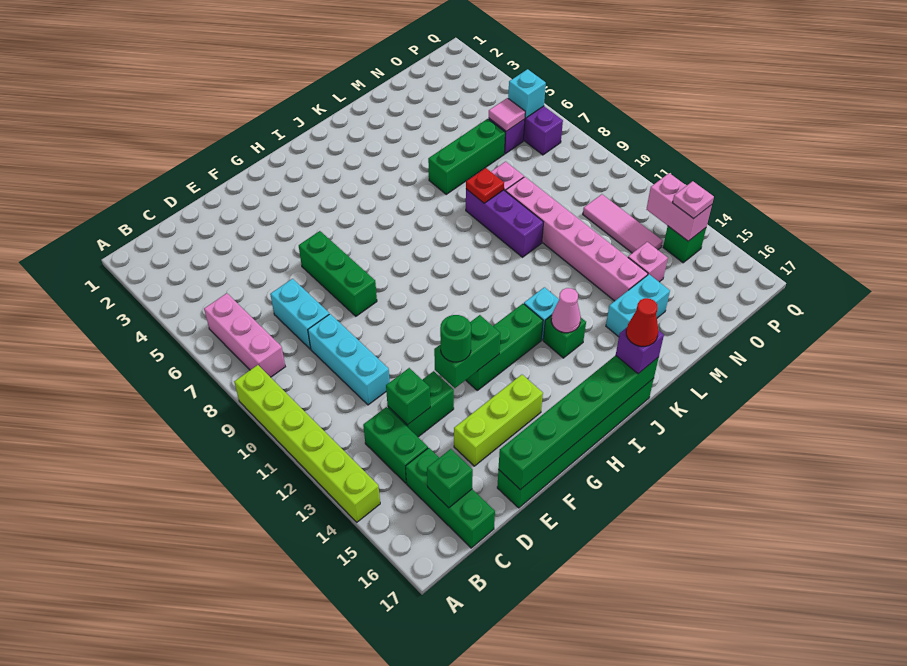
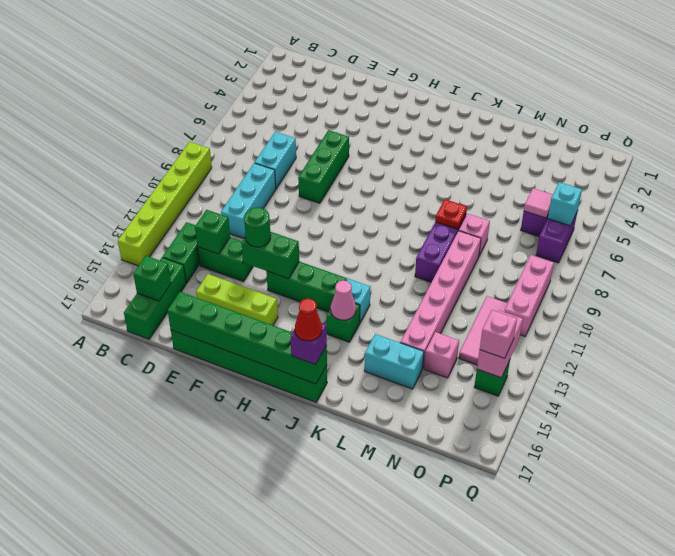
pink 1x3 brick [204,293,285,377] -> pink 1x3 brick moved to [505,255,554,336]
green 1x3 brick [428,119,505,194] -> none
pink 1x1 plate [673,181,714,219] -> pink 1x1 brick [480,310,517,358]

